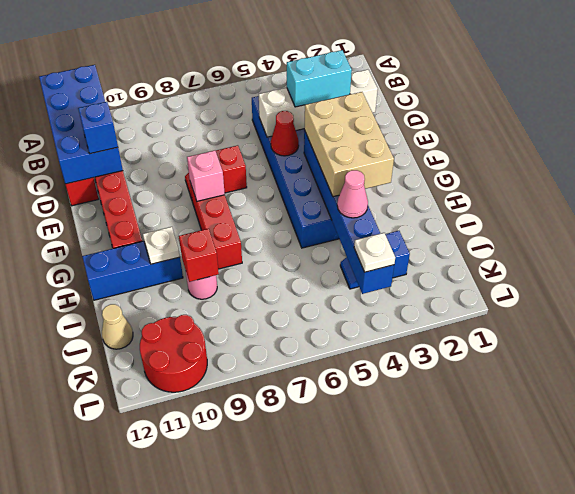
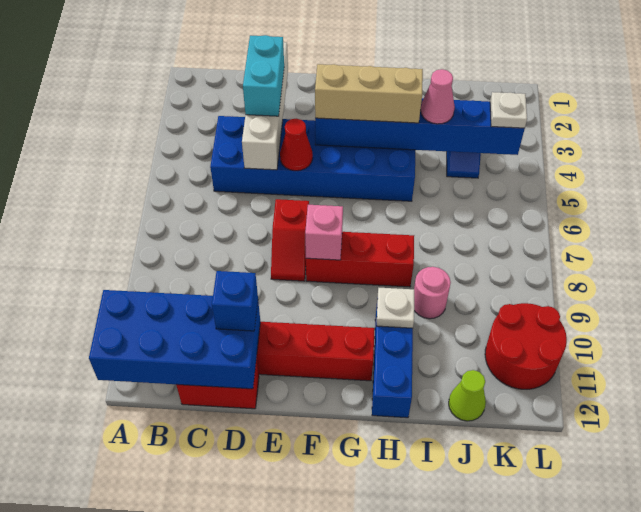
tan 2x3 brick [304,92,394,197] -> tan 1x3 brick [315,64,423,123]
red 1x1 brick [179,229,219,282] -> none
tan 1x1 cone [102,304,133,349] -> lime 1x1 cone [449,370,486,421]

